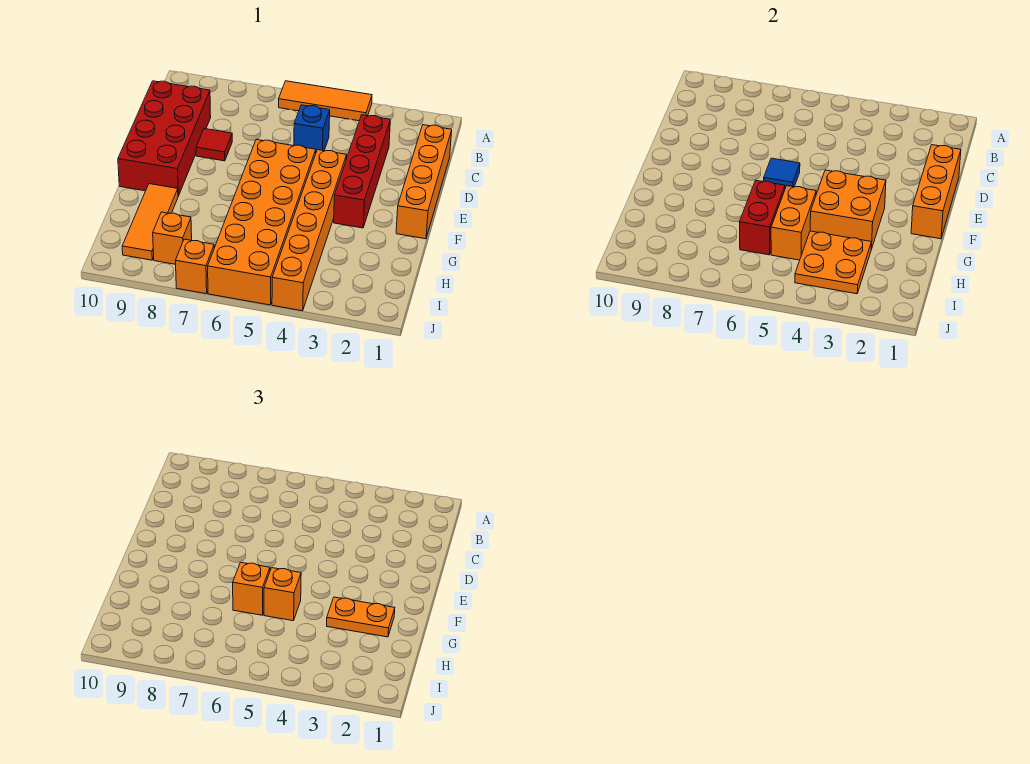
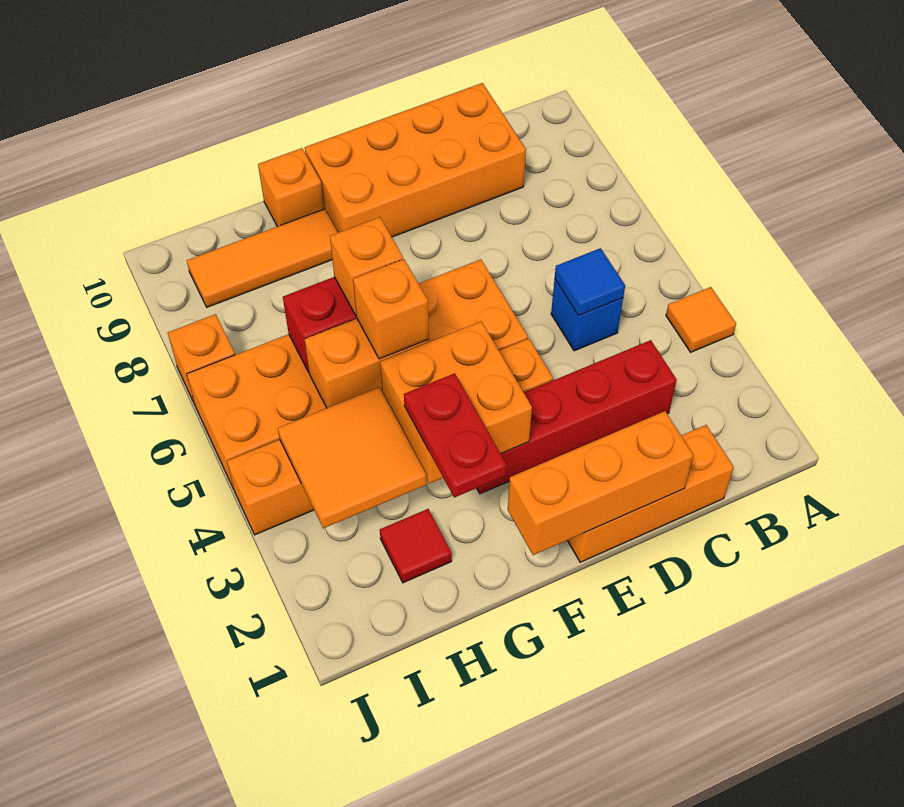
orange 1x3 tile [279,81,372,121] -> orange 1x1 tile [666,287,736,352]
orange 1x4 brick [396,125,452,239] -> orange 1x3 brick [567,425,734,562]
red 2x4 brick [118,81,211,196] -> orange 2x4 brick [305,83,526,237]
red 1x1 tile [196,129,232,161] -> red 1x1 tile moved to [380,509,452,583]
blue 1x1 tile [764,158,800,188] -> blue 1x1 tile moved to [555,248,625,316]
orange 1x2 plate [327,597,395,637] -> red 1x2 plate [404,373,507,498]
orange 2x2 plate [795,231,871,294] -> orange 2x2 tile [278,387,427,528]
orange 1x1 brick [153,212,192,264] -> orange 1x1 brick moved to [258,148,324,227]

